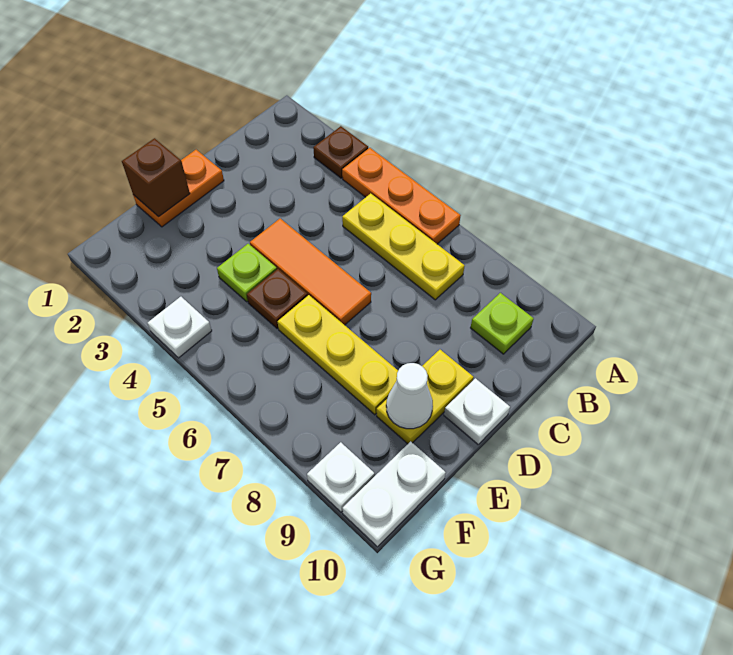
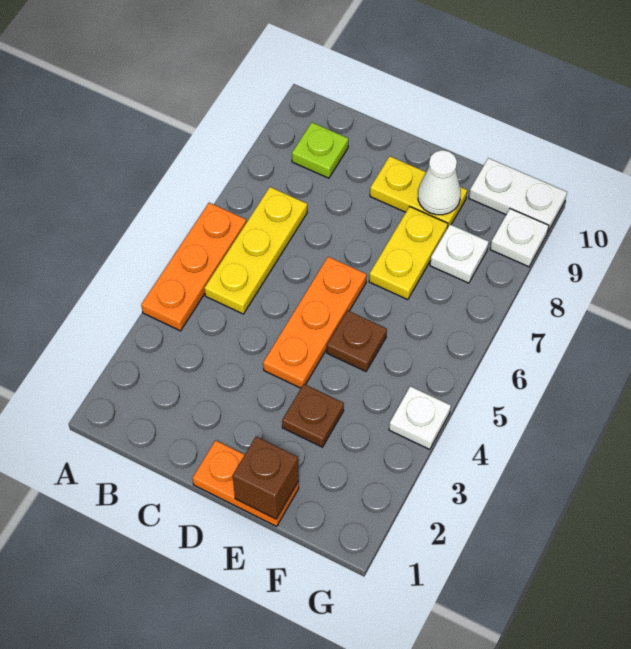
brown 1x1 plate [313,126,368,178] -> brown 1x1 plate moved to [282,384,344,447]
orange 1x3 tile [250,219,371,325] -> orange 1x3 plate [263,257,367,388]
white 1x1 plate [444,378,510,444] -> white 1x1 plate moved to [430,224,489,283]
lime 1x1 plate [217,244,277,302] -> none
yellow 1x3 plate [278,295,398,415] -> yellow 1x2 plate [369,207,448,300]

